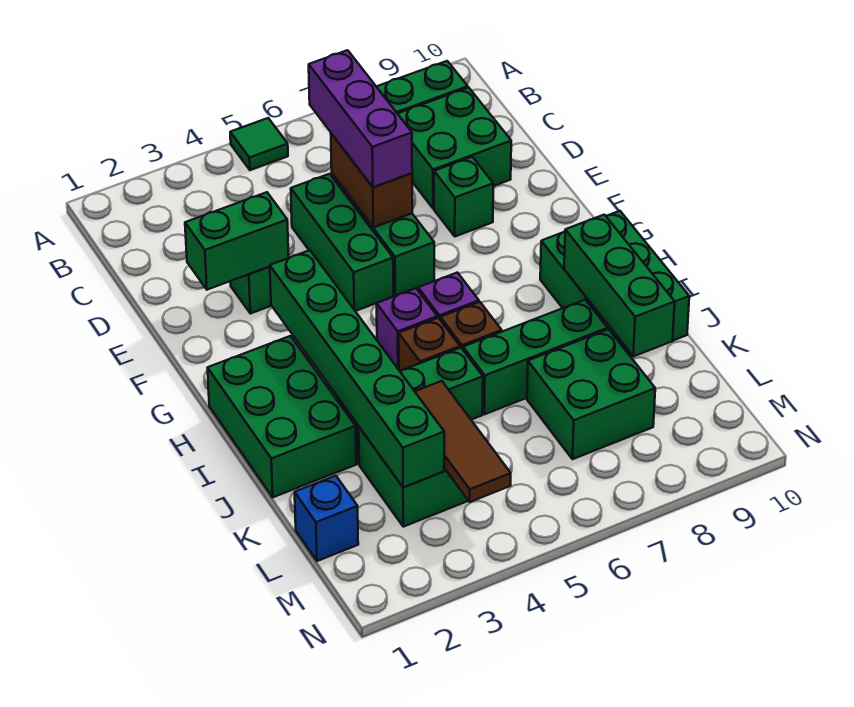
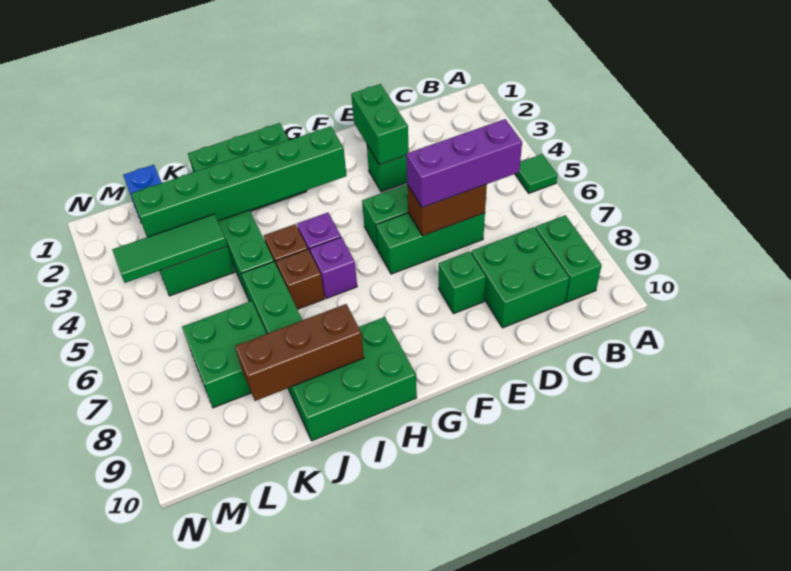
green 1x3 brick [564,215,675,356] -> brown 1x3 brick [235,304,364,401]
brown 1x3 tile [415,381,511,502] -> green 1x3 tile [112,214,227,283]

